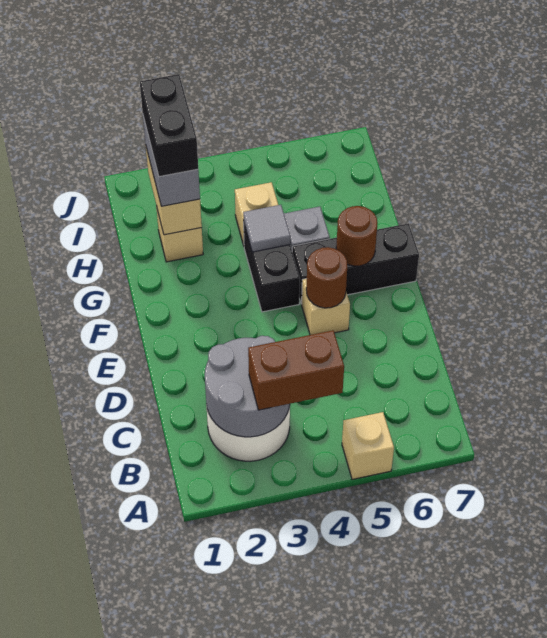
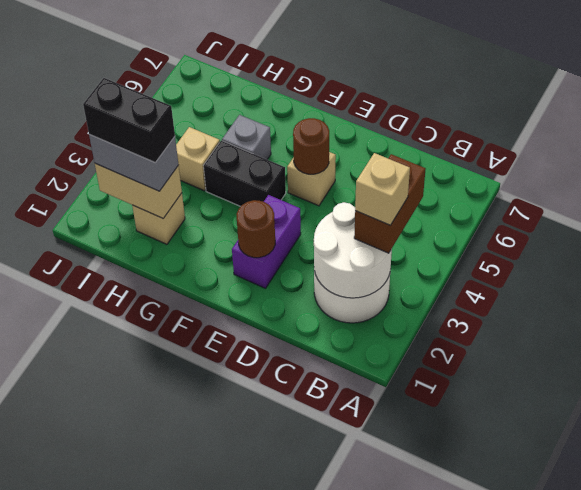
tan 1x1 brick [342,412,394,479] -> tan 1x1 brick moved to [355,153,410,225]
grey 2x2 round brick [205,336,290,437] -> white 2x2 round brick [314,202,392,298]
none -> purple 1x2 brick [232,195,301,288]
black 1x3 brick [292,223,419,304] -> none
brown 1x1 round brick [336,206,377,266] -> brown 1x1 round brick moved to [237,200,275,258]
grey 1x1 tile [243,205,290,252] -> none

